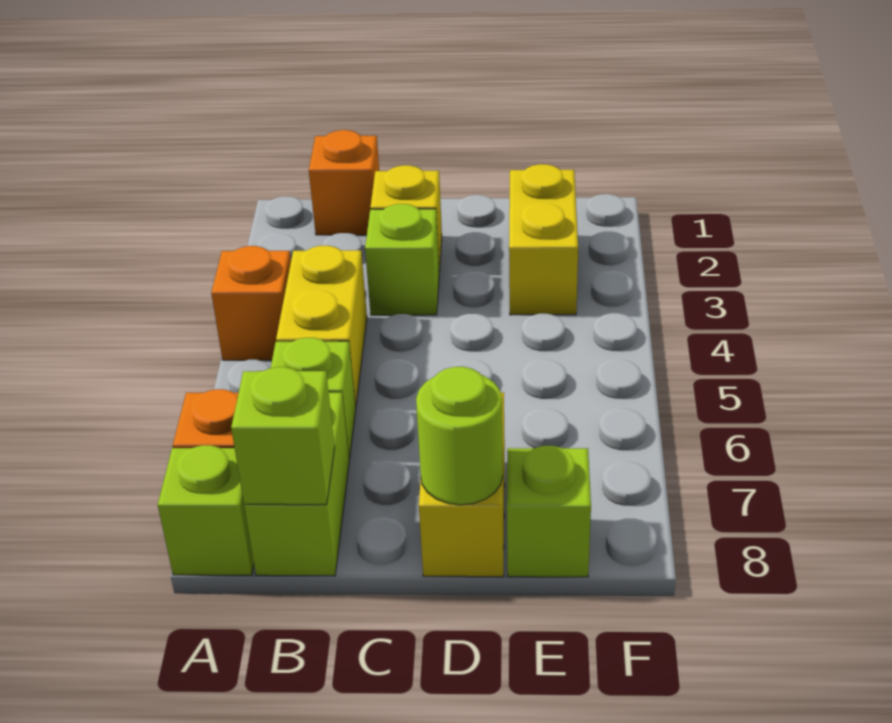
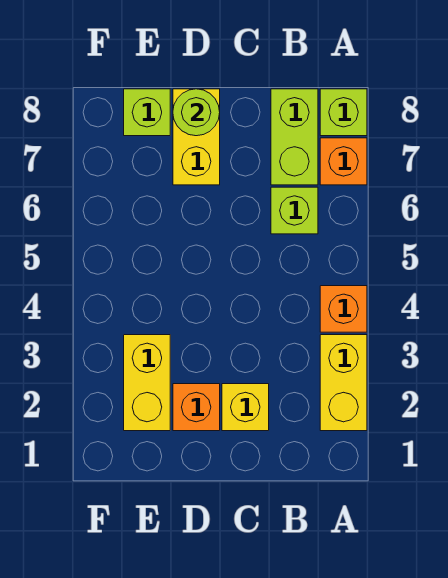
orange 1x1 brick [309,130,379,235] -> orange 1x1 brick moved to [173,384,220,431]
yellow 1x2 brick [276,246,367,408] -> yellow 1x2 brick moved to [320,335,367,431]
lime 1x1 brick [231,367,335,505] -> none
lime 1x1 brick [365,204,439,315] -> none

